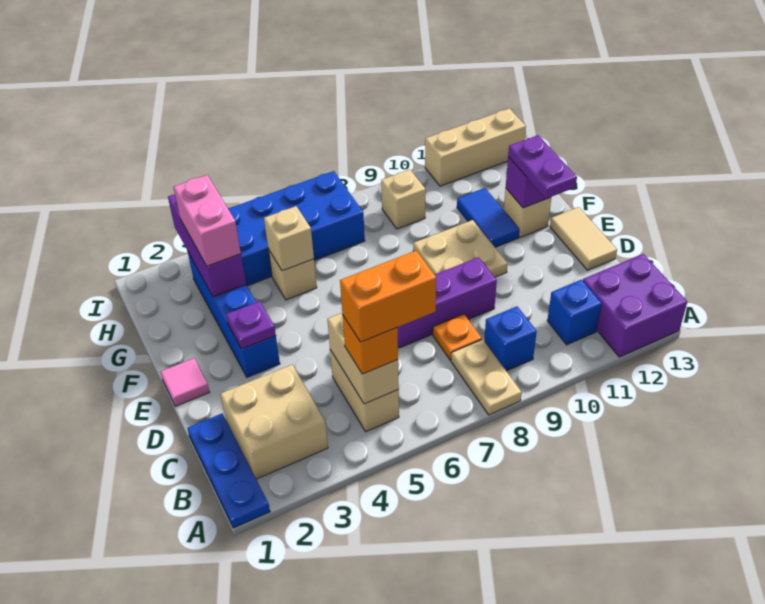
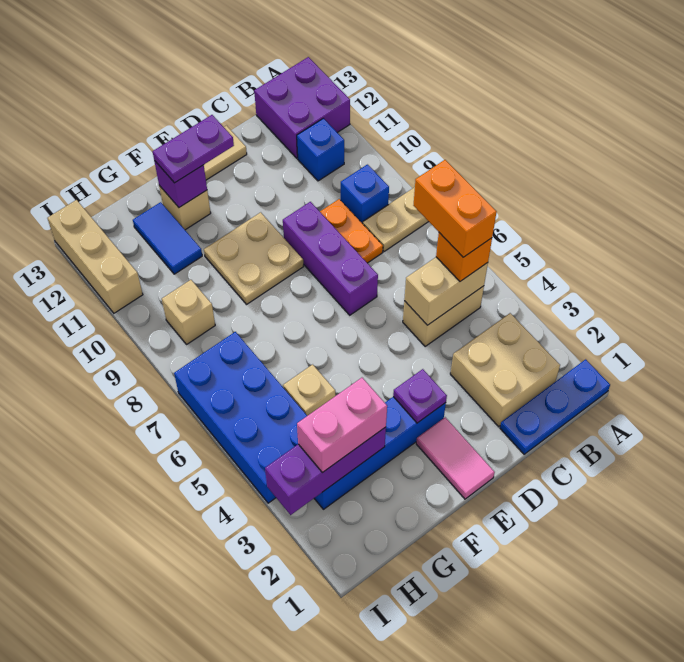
orange 1x1 plate [433,314,482,360] -> orange 1x2 plate [320,199,383,263]
pink 1x1 tile [160,358,209,406] -> pink 1x2 tile [416,417,495,499]
blue 1x2 tile [457,188,519,247] -> blue 1x2 tile turned to [133,202,202,274]
tan 1x1 brick [264,206,314,271] -> none

